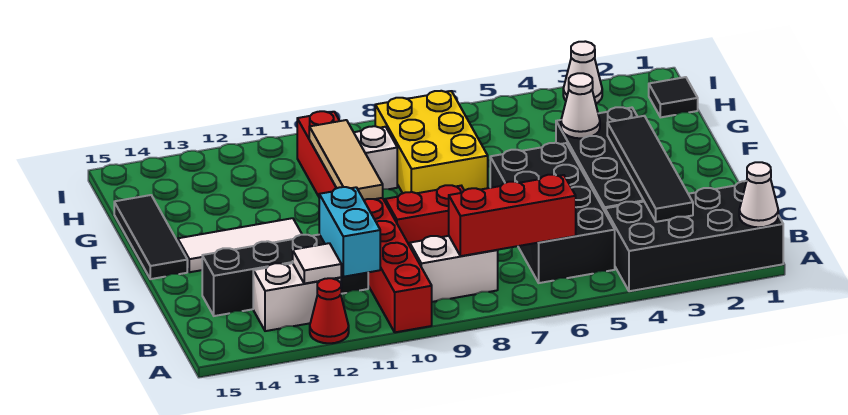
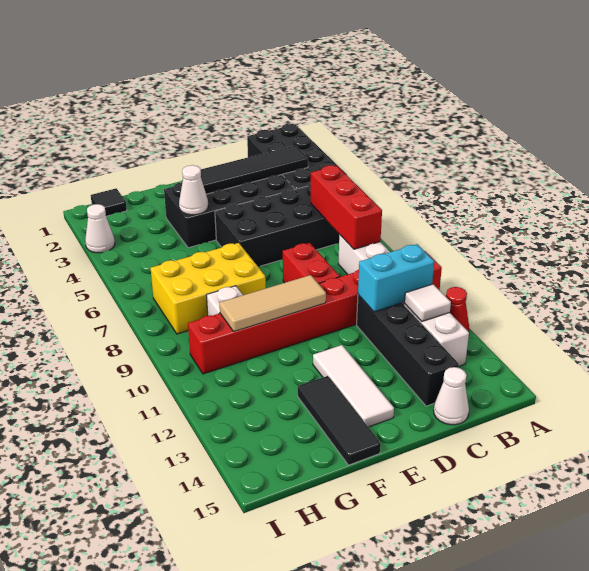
white 1x1 cone [739,162,778,227] -> white 1x1 cone moved to [434,367,469,425]
black 1x3 tile [114,195,187,279] -> black 1x3 tile turned to [298,376,381,465]

